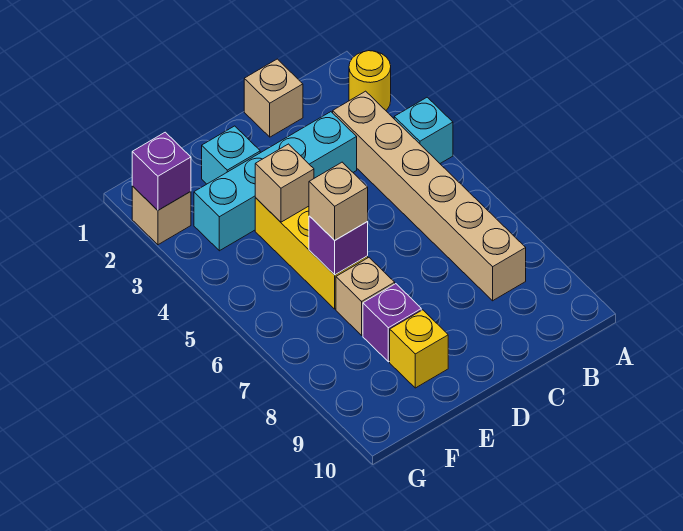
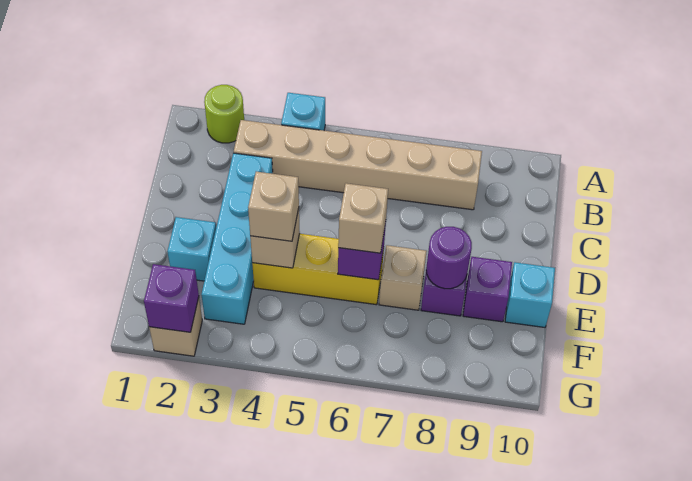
yellow 1x1 round brick [349,51,391,110] -> lime 1x1 round brick [204,85,244,143]
tan 1x1 brick [244,59,303,137] -> tan 1x1 brick moved to [248,172,299,241]
none -> purple 1x1 round brick [426,227,472,289]
yellow 1x1 brick [390,310,448,388] -> purple 1x1 brick [463,257,512,322]
none -> cyan 1x1 brick [505,262,555,327]

